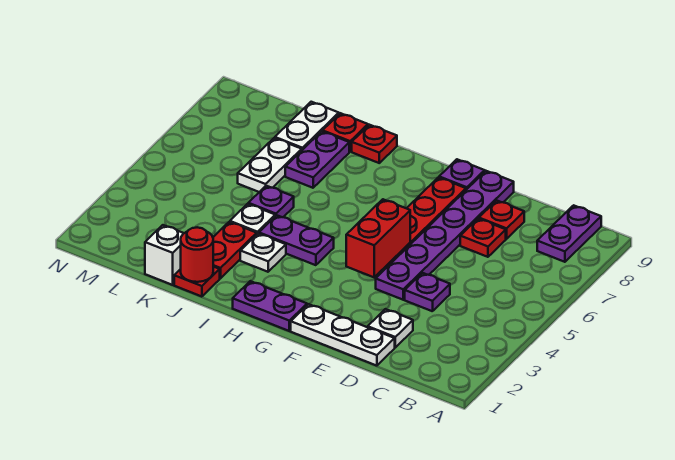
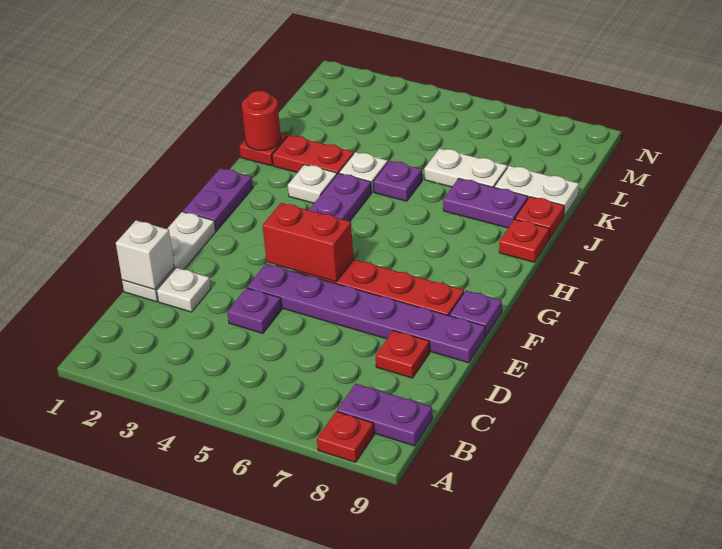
red 1x1 plate [460,219,506,257] -> red 1x1 plate moved to [317,411,374,462]
white 1x1 brick [145,225,184,285] -> white 1x1 brick moved to [116,220,174,289]

